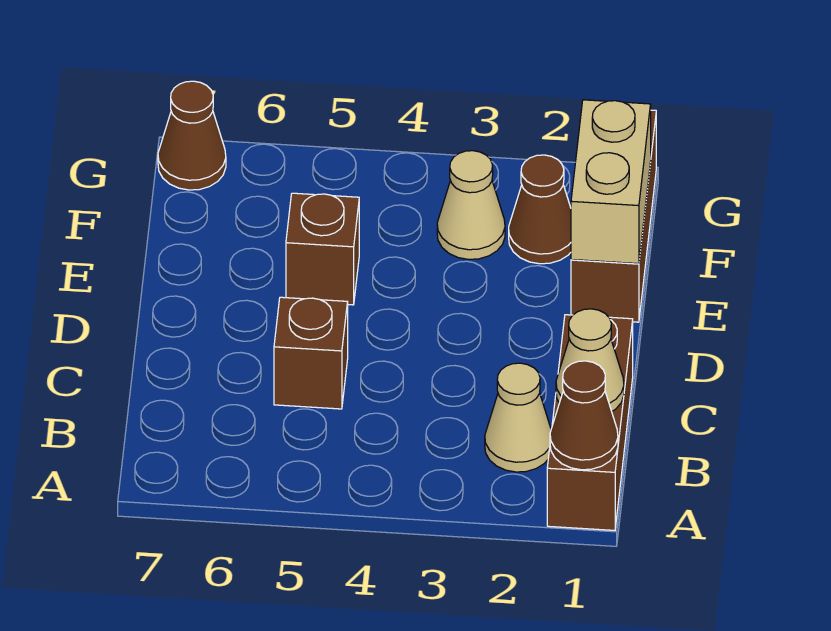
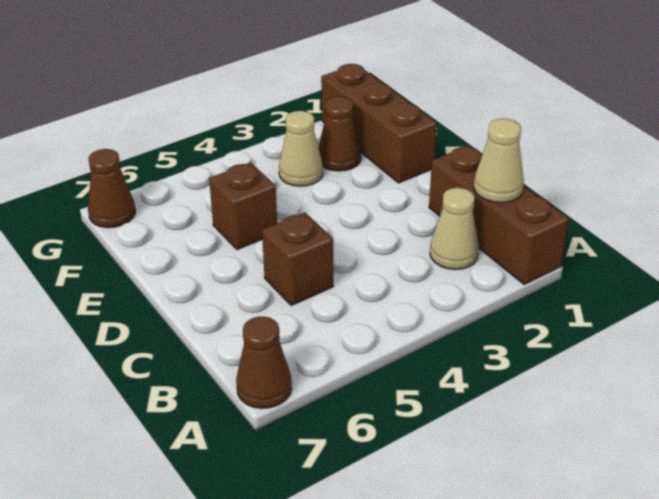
brown 1x1 cone [550,361,618,470] -> brown 1x1 cone moved to [236,317,292,408]
tan 1x2 brick [571,100,651,264] -> none

